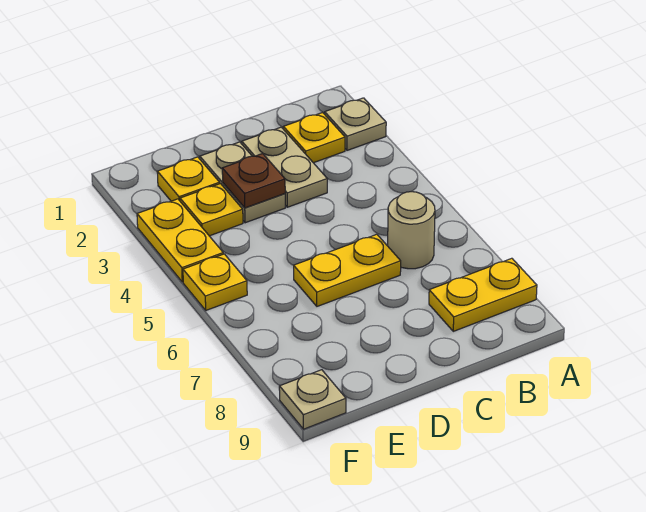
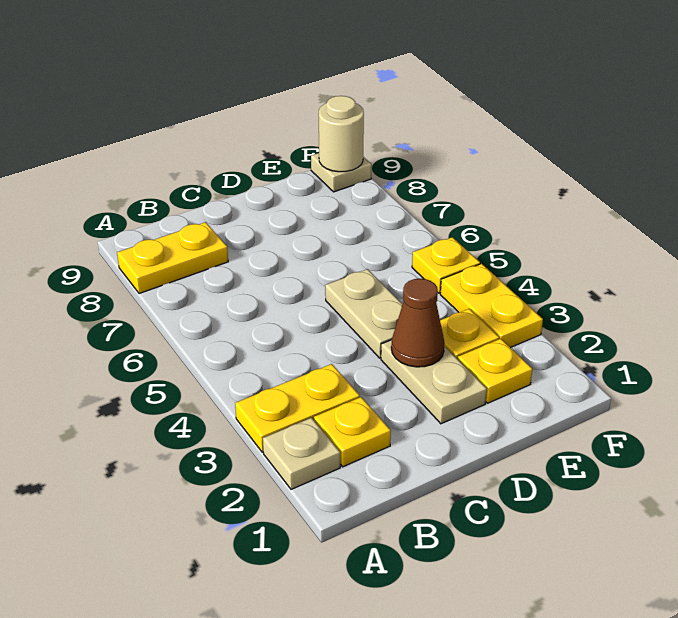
tan 1x1 round brick [388,192,435,269] -> tan 1x1 round brick moved to [319,96,364,172]
tan 1x2 plate [242,127,327,207] -> tan 1x2 plate moved to [325,269,403,358]
yellow 1x2 plate [294,234,401,306] -> yellow 1x2 plate moved to [235,364,360,452]
brown 1x1 plate [222,153,285,208] -> brown 1x1 cone [391,279,445,367]

